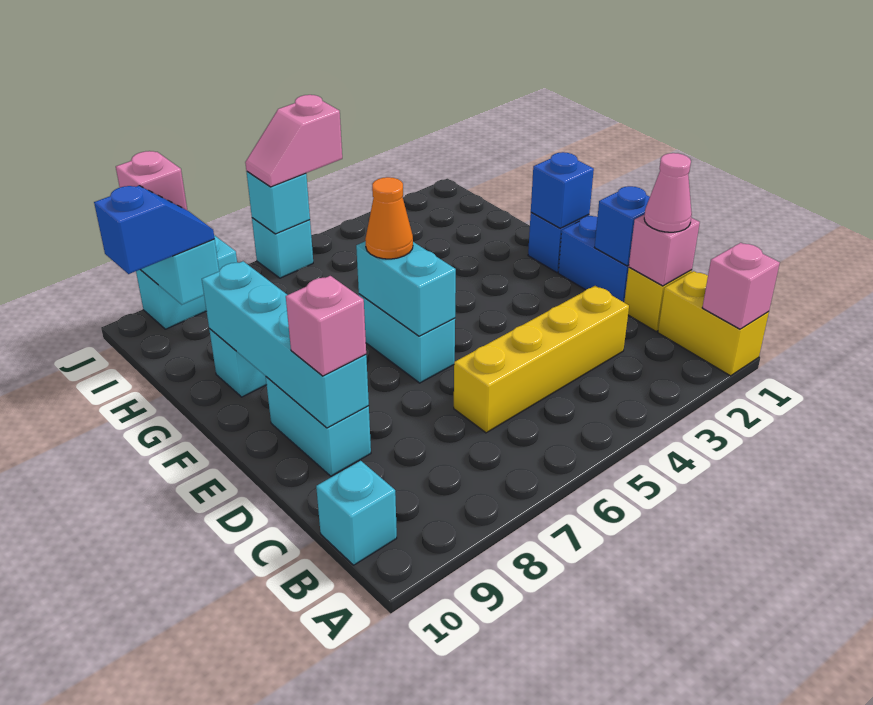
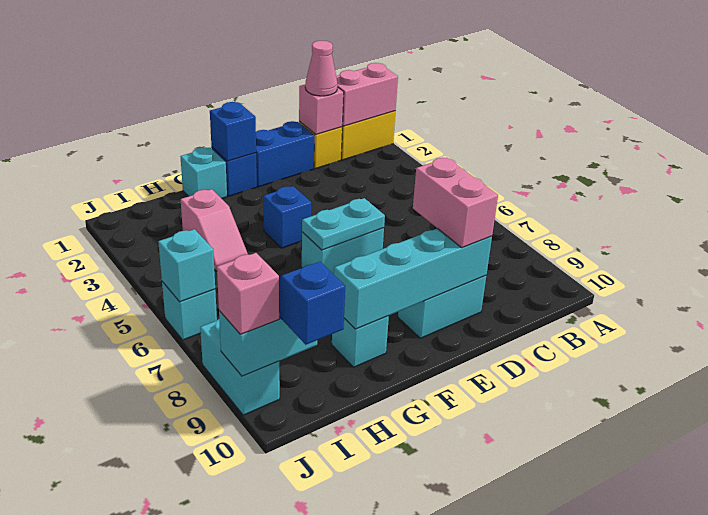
pink 1x1 brick [702,243,780,329] -> pink 1x2 brick [336,63,398,126]
cyan 1x1 brick [316,461,397,565] -> cyan 1x1 brick moved to [180,147,227,199]
yellow 1x4 brick [454,286,629,433] -> none
blue 1x1 brick [595,186,650,266] -> blue 1x1 brick moved to [263,186,311,248]
pink 1x1 brick [286,276,366,376] -> pink 1x2 brick [413,158,498,248]
cyan 1x2 brick [356,241,456,336] -> cyan 1x2 plate [302,198,385,250]
orange 1x1 cone [365,177,413,259] -> none
pink 1x2 slope [245,95,342,187] -> pink 1x2 slope moved to [181,189,248,271]

